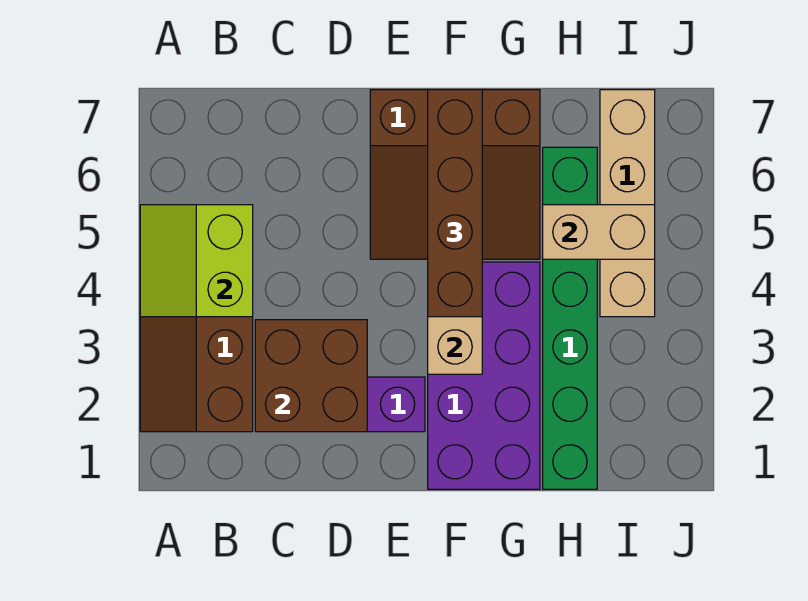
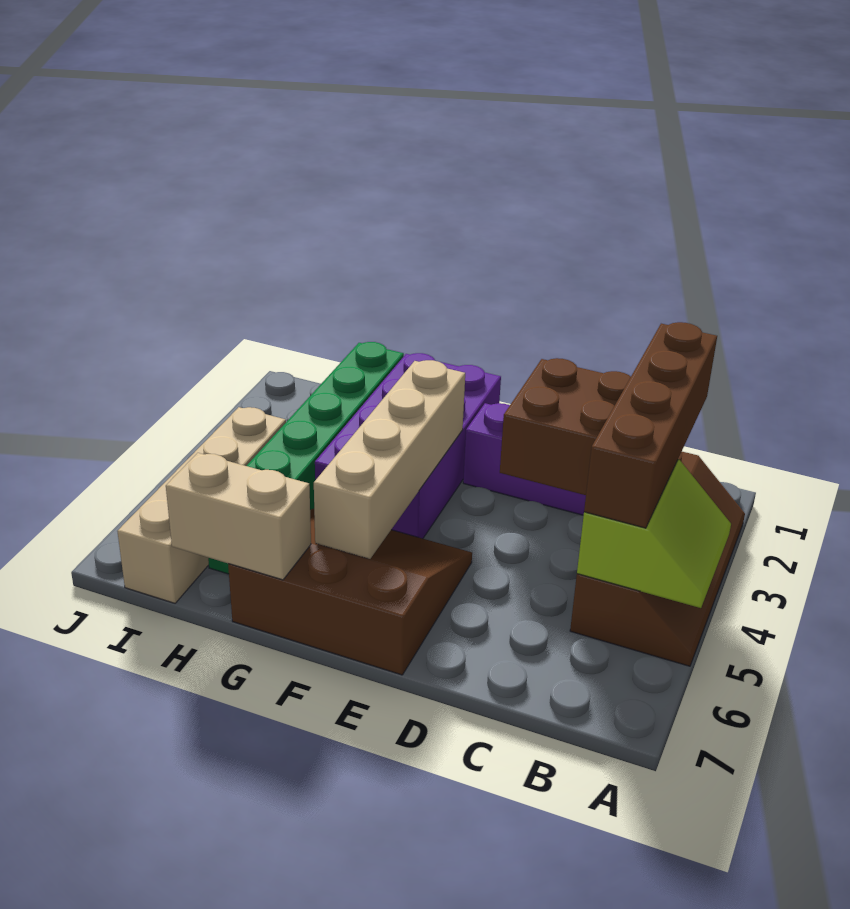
brown 1x4 brick [428,90,482,317] -> brown 1x4 brick moved to [584,322,717,528]
tan 1x2 brick [543,205,655,259] -> tan 1x2 brick moved to [166,453,311,580]

